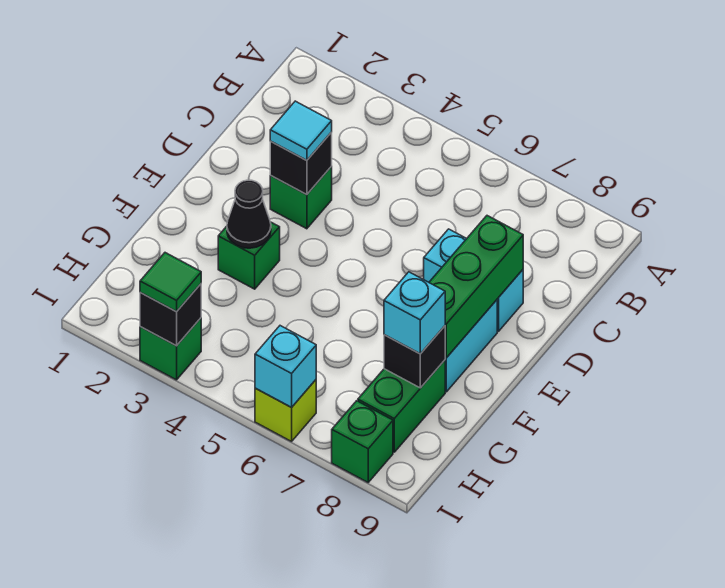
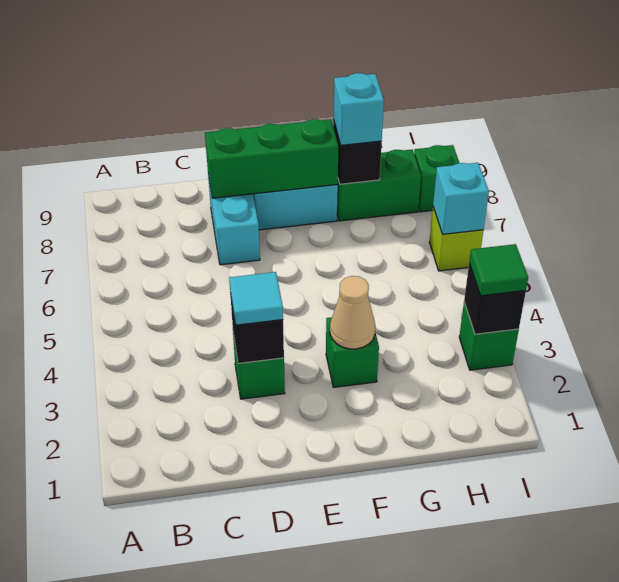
black 1x1 cone [227,180,271,248] -> tan 1x1 cone [330,276,375,349]

